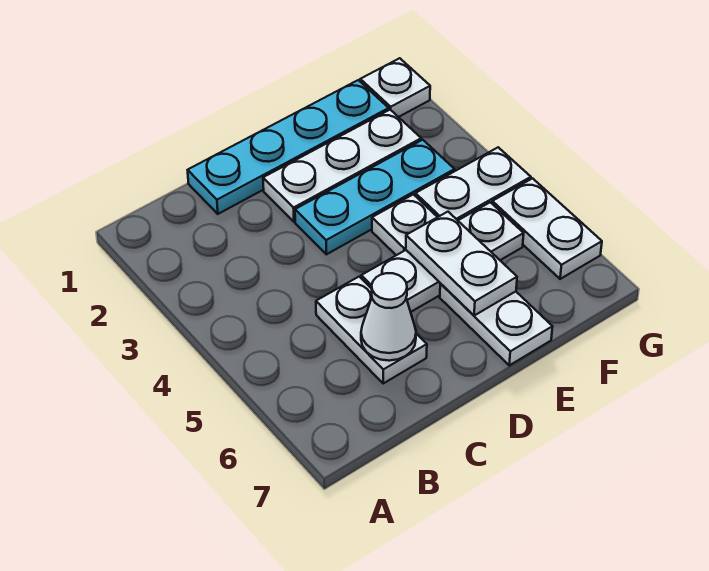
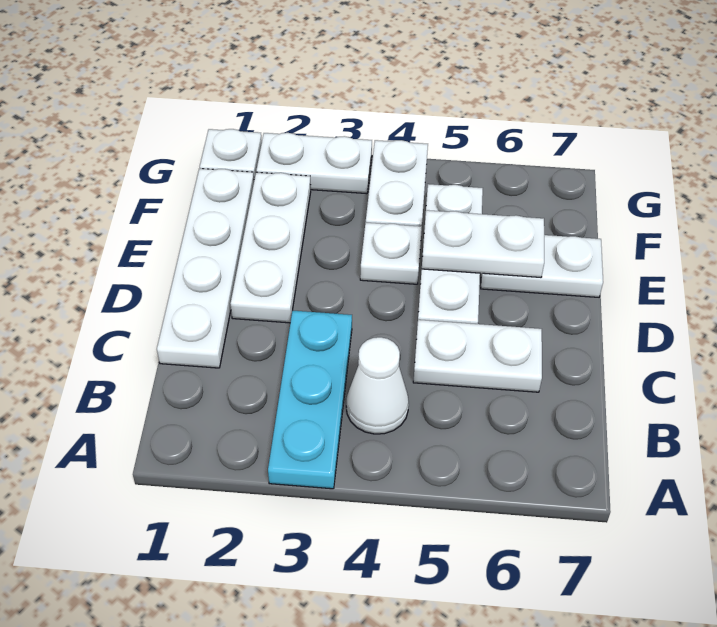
cyan 1x4 plate [188,80,389,214] -> white 1x4 plate [157,169,254,368]
white 1x1 cone [361,273,416,361] -> white 1x1 cone moved to [346,337,409,434]
cyan 1x3 plate [295,140,455,254] -> cyan 1x3 plate moved to [268,310,352,489]
white 1x2 plate [492,178,602,279] -> white 1x2 plate moved to [256,133,372,194]

